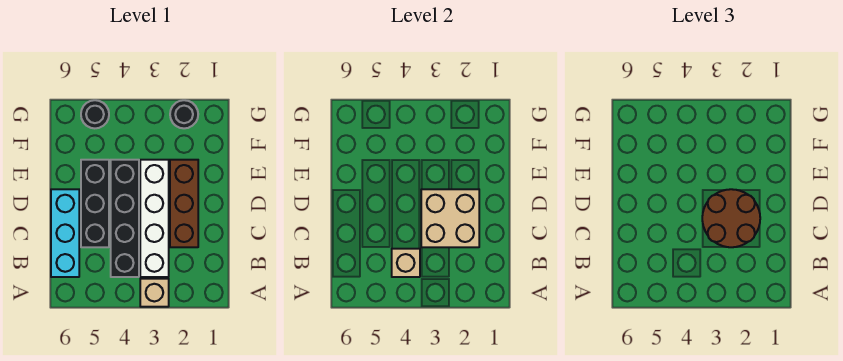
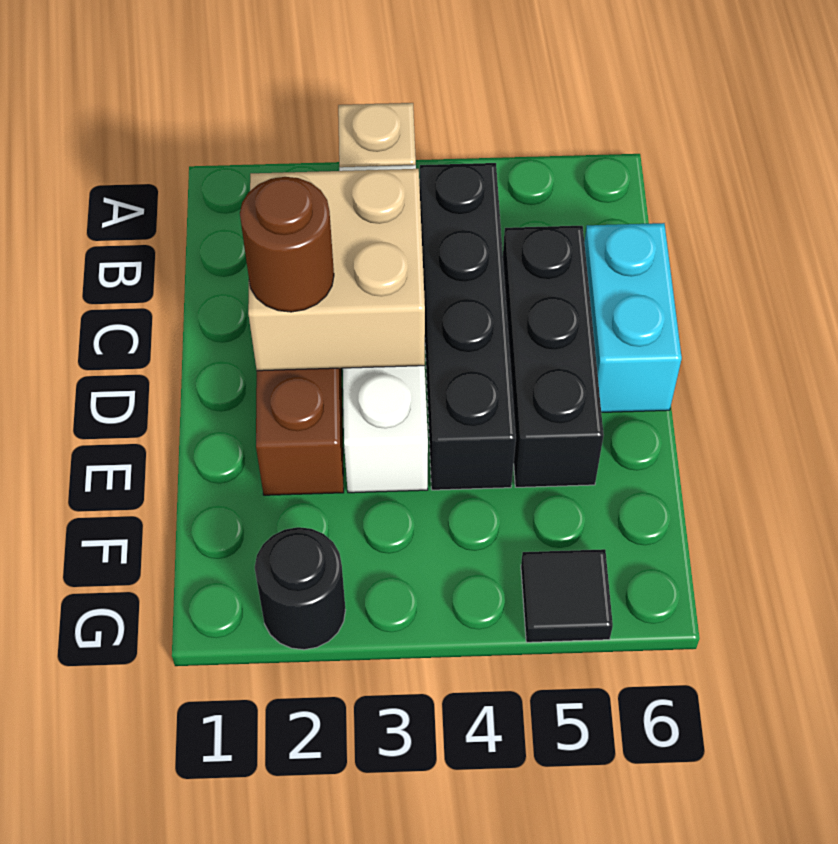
tan 1x1 brick [392,249,420,277] -> none
cyan 1x3 brick [51,189,79,277] -> cyan 1x2 brick [584,223,682,412]
brown 2x2 round brick [702,189,760,247] -> brown 1x1 round brick [240,177,334,312]
black 1x1 round brick [81,100,109,128] -> black 1x1 tile [521,549,613,642]

